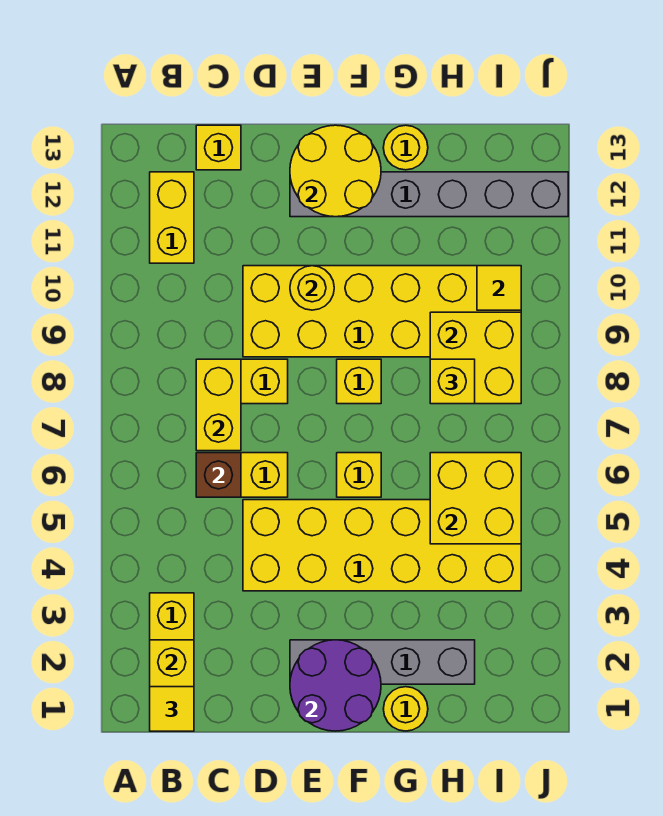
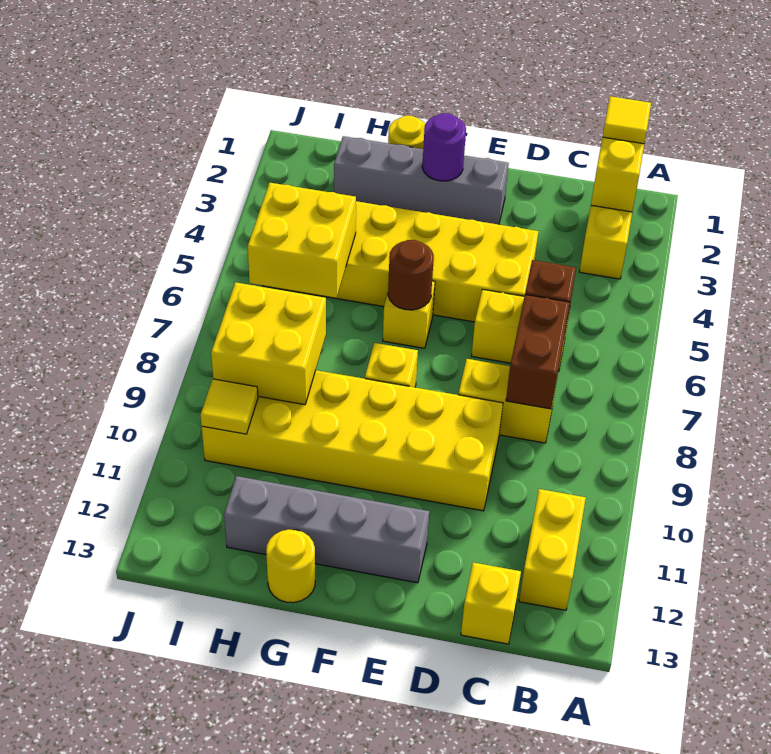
yellow 1x2 brick [196,359,241,451] -> brown 1x2 brick [506,295,570,409]
purple 2x2 round brick [290,640,381,731] -> purple 1x1 round brick [422,113,466,181]
yellow 1x1 round brick [290,266,334,310] -> none
grey 1x6 brick [290,172,568,217] -> grey 1x4 brick [224,476,429,583]
yellow 2x2 round brick [290,125,381,217] -> none
none -> brown 1x1 round brick [388,240,434,310]
yellow 1x1 brick [430,359,475,404] -> none

